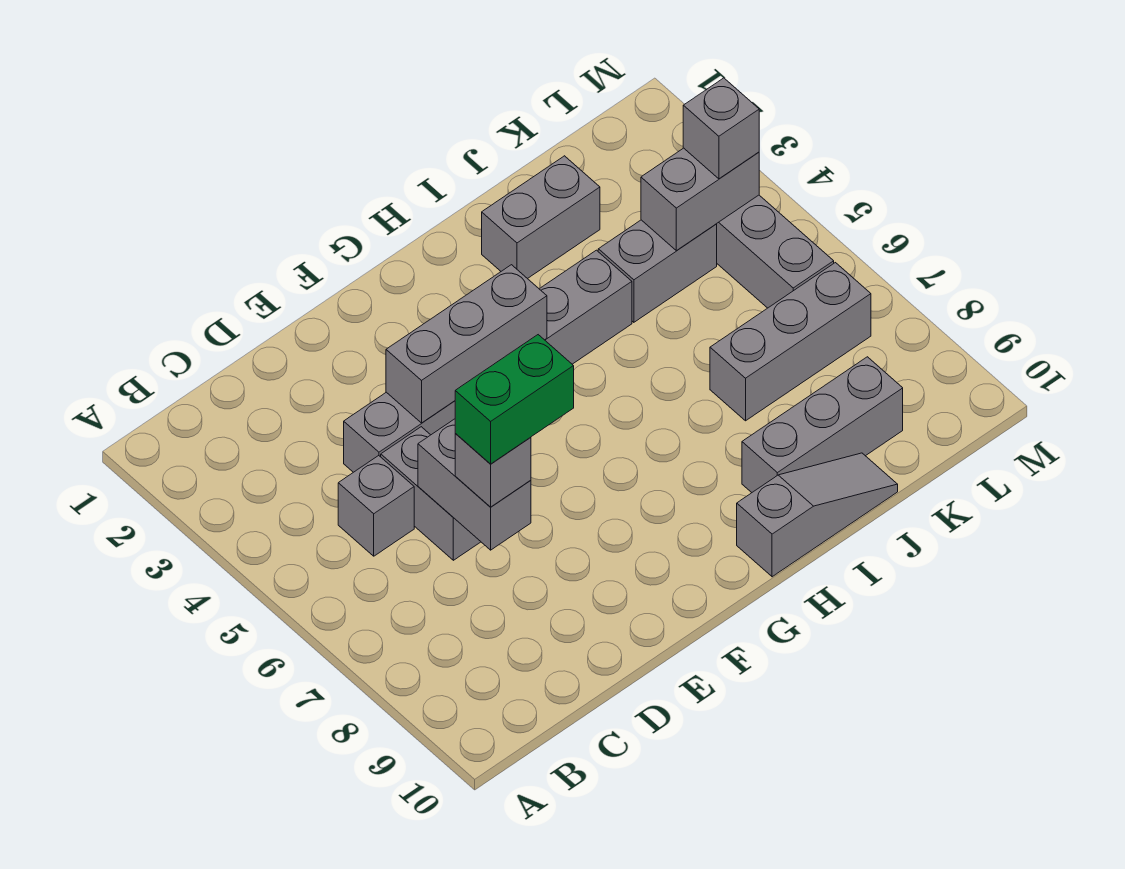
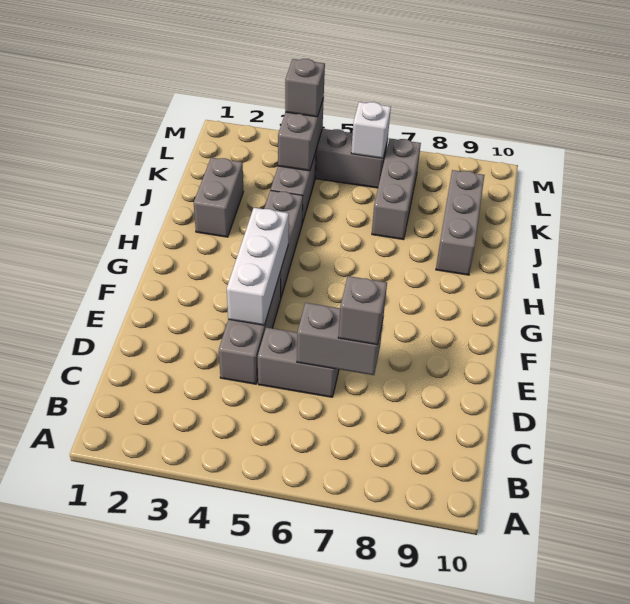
grey 1x1 brick [338,456,414,556] -> none
green 1x2 brick [455,335,574,464] -> none
grey 1x3 brick [386,265,547,423] -> white 1x3 brick [227,208,289,325]
grey 1x3 slope [737,453,898,577] -> none
none -> white 1x1 brick [351,102,391,158]

